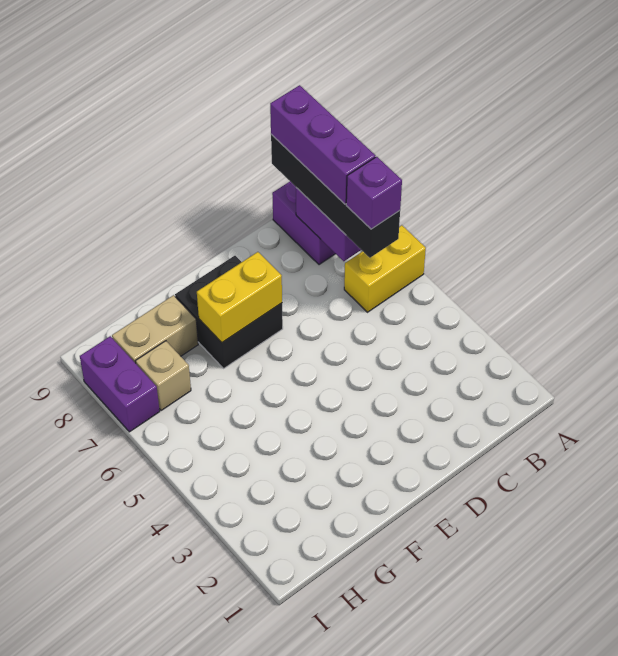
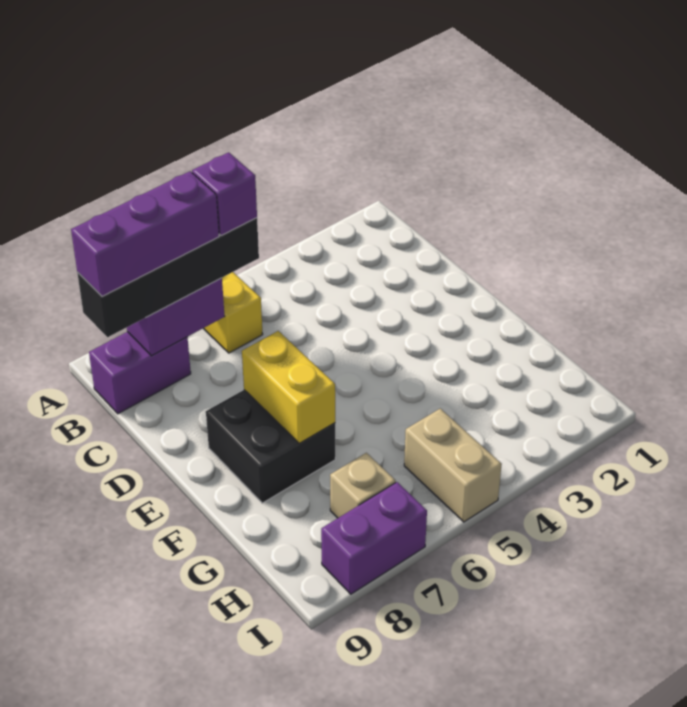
tan 1x2 brick [112,295,198,363] -> tan 1x2 brick moved to [404,409,502,522]

